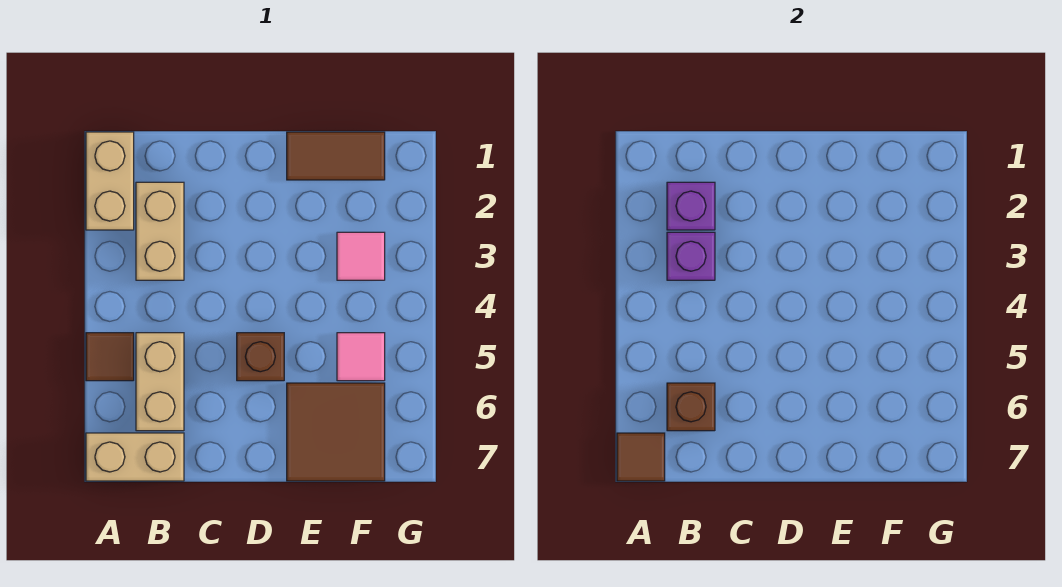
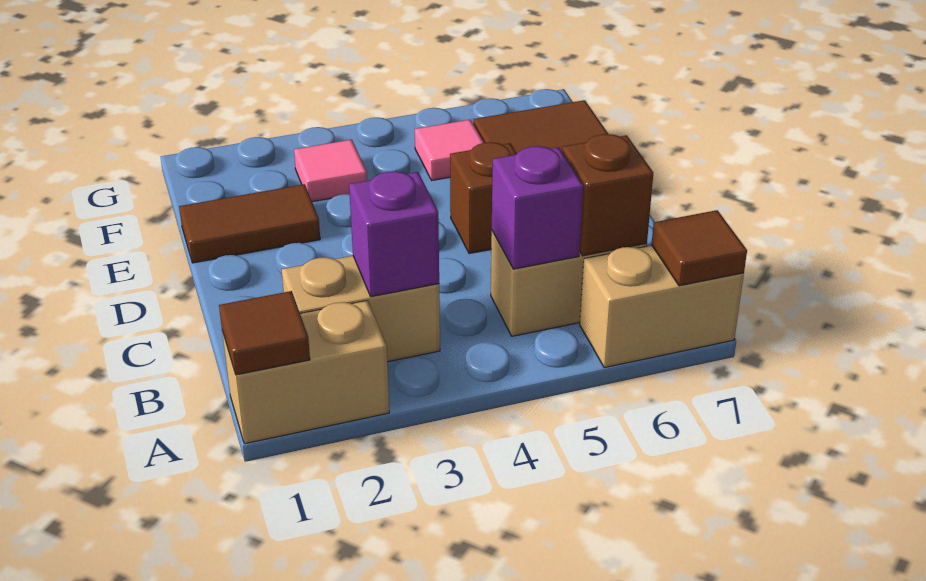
brown 1x1 tile [86,333,134,381] -> brown 1x1 tile moved to [219,291,310,375]
tan 1x2 brick [86,433,184,481] -> tan 1x2 brick turned to [580,246,744,368]
purple 1x1 brick [667,182,715,230] -> purple 1x1 brick moved to [492,146,583,269]
brown 1x2 tile [287,132,385,180] -> brown 1x2 tile turned to [179,184,320,263]

